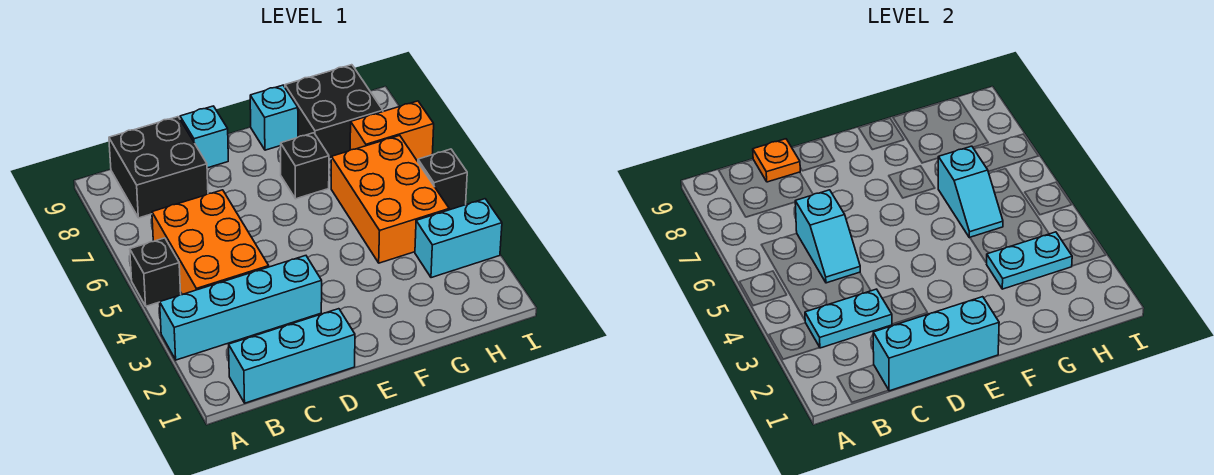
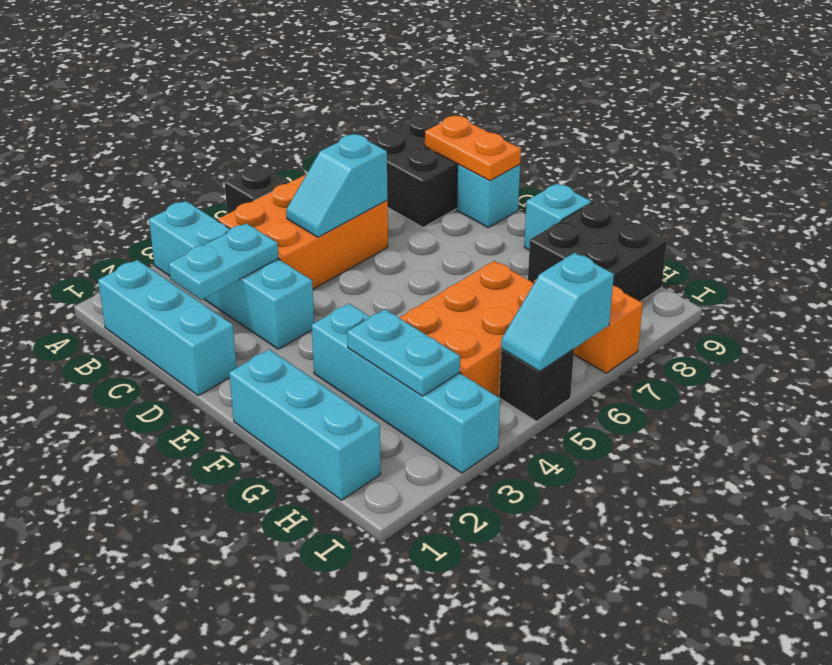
cyan 1x2 plate [805,289,892,348] -> cyan 1x2 plate turned to [169,223,278,300]
cyan 1x3 brick [873,297,999,391] -> cyan 1x3 brick moved to [229,349,381,500]
orange 1x1 plate [753,139,800,182] -> orange 1x2 plate [425,116,521,181]
black 1x1 brick [281,133,329,199] -> none
cyan 1x2 slope [938,146,1003,238] -> cyan 1x2 slope moved to [501,253,614,371]
cyan 1x2 brick [415,199,502,278] -> cyan 1x4 brick [312,303,500,473]

